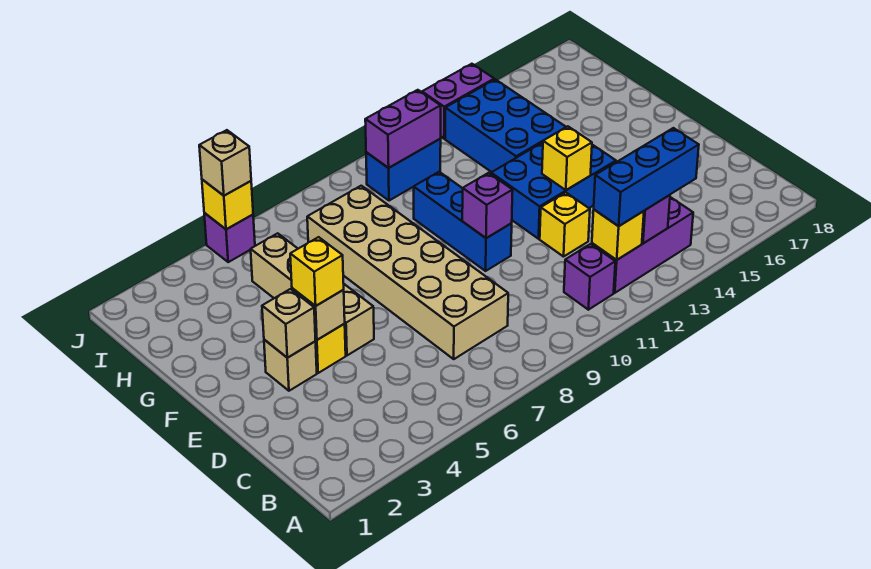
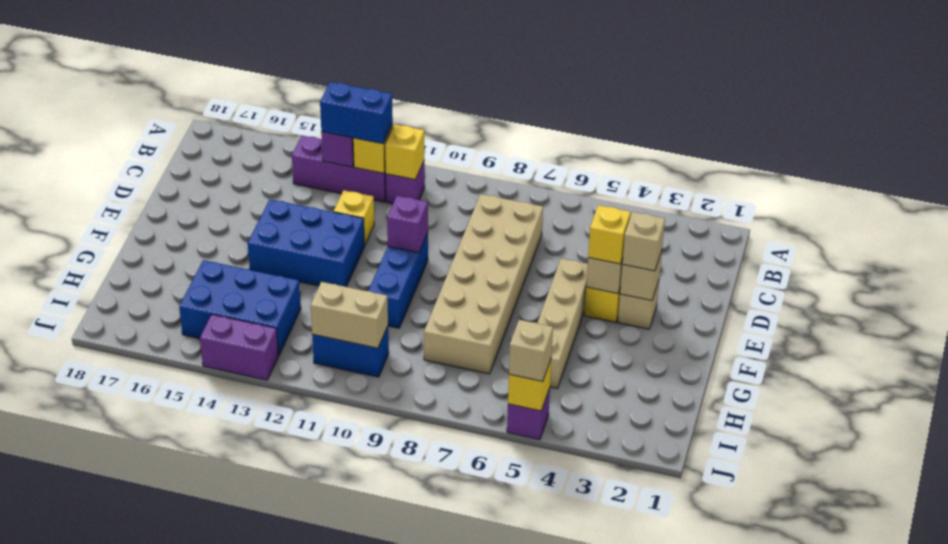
blue 1x3 brick [594,128,699,226] -> blue 1x2 brick [320,82,393,144]
none -> tan 1x1 brick [622,212,665,271]
yellow 1x1 brick [542,126,592,190] -> yellow 1x1 brick moved to [385,124,424,180]
blue 2x3 brick [445,79,566,172] -> blue 2x3 brick turned to [179,260,301,355]
purple 1x2 brick [365,90,441,168] -> tan 1x2 brick [311,282,388,348]

